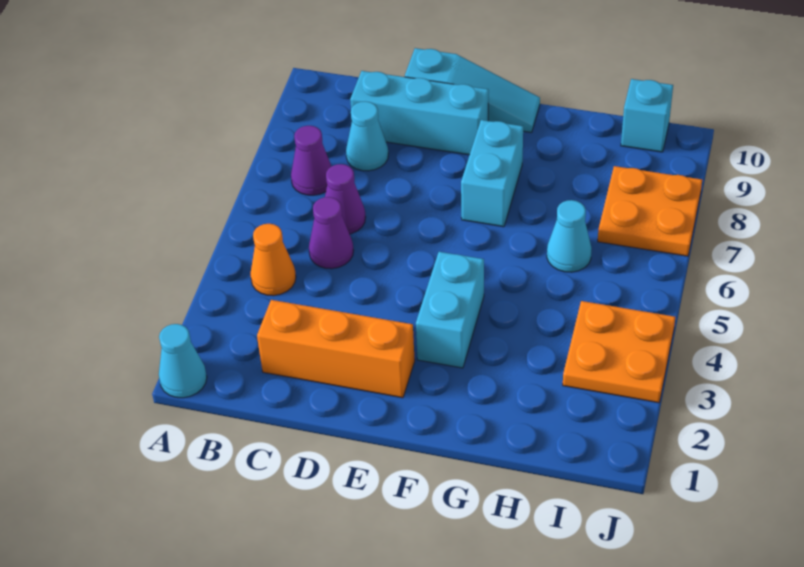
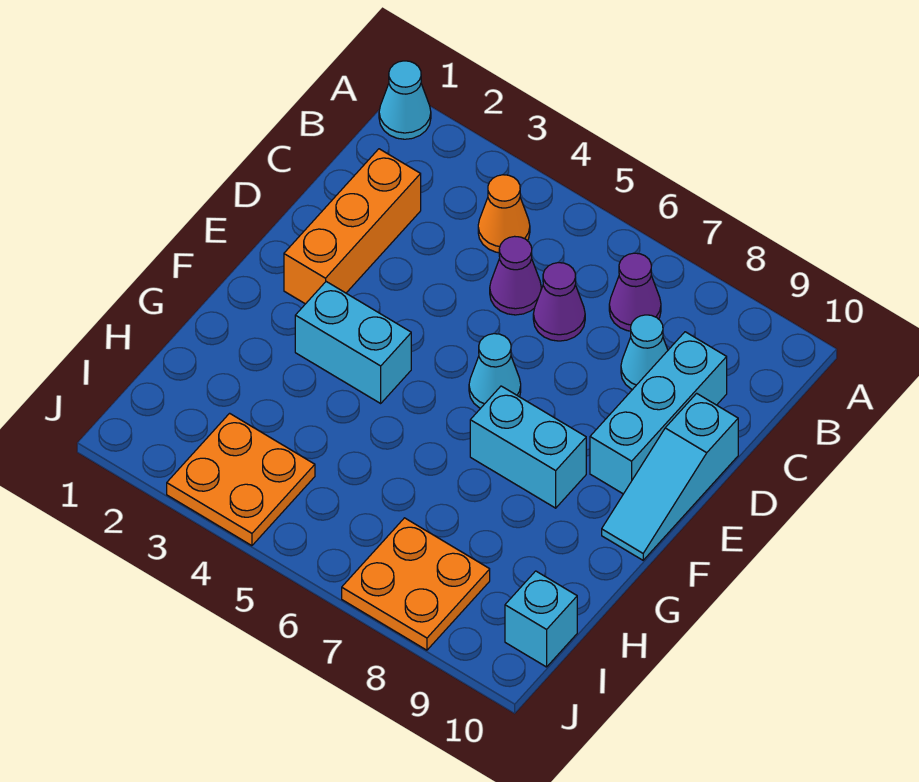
cyan 1x1 cone [547,200,592,272] -> cyan 1x1 cone moved to [469,334,521,408]

